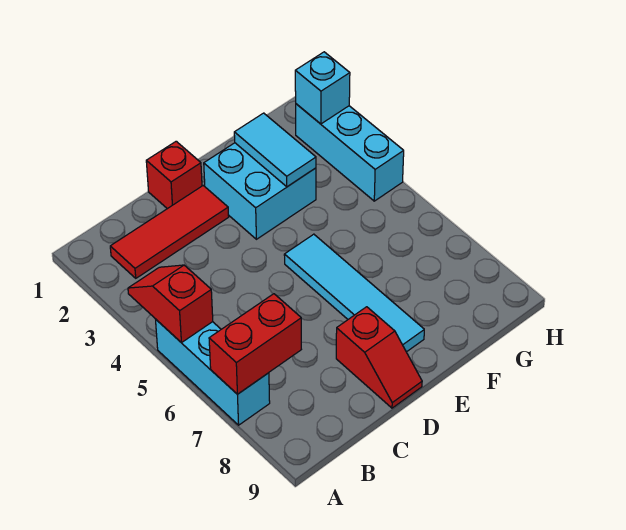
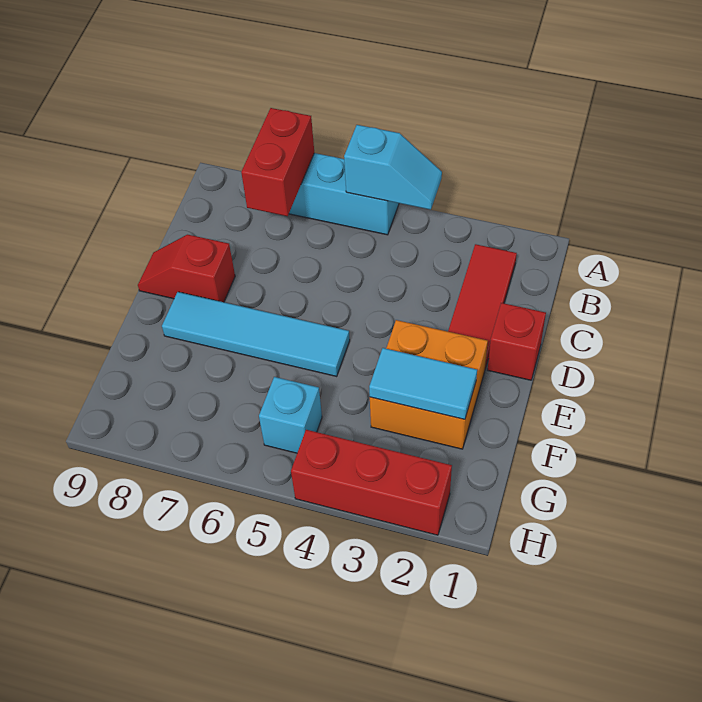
red 1x2 slope [128,265,213,343] -> cyan 1x2 slope [344,125,442,210]
cyan 2x2 brick [204,143,316,239] -> orange 2x2 brick [370,320,488,449]
cyan 1x3 brick [296,104,404,201] -> red 1x3 brick [291,430,452,535]
cyan 1x1 brick [295,52,350,124] -> cyan 1x1 brick moved to [259,377,322,453]

